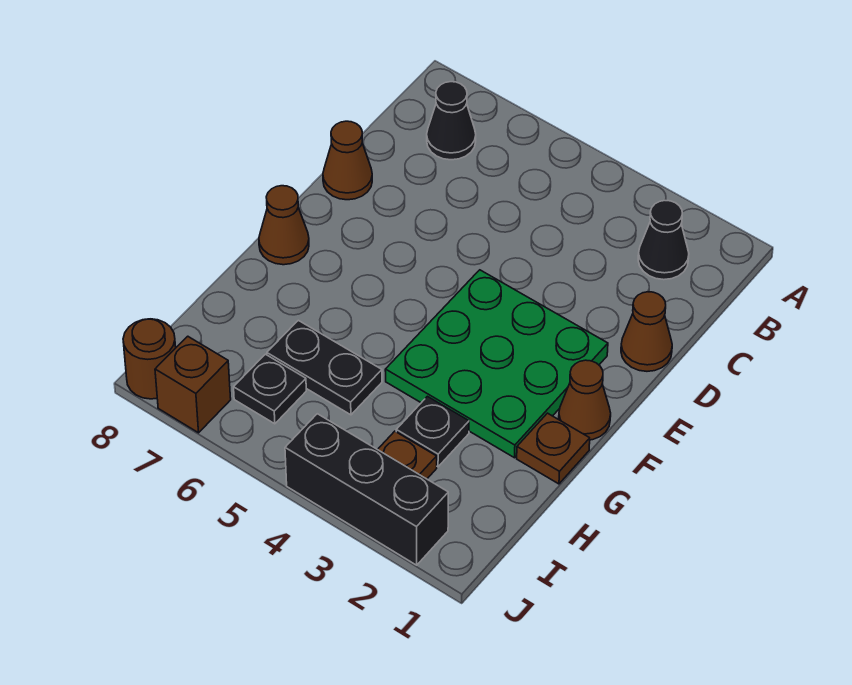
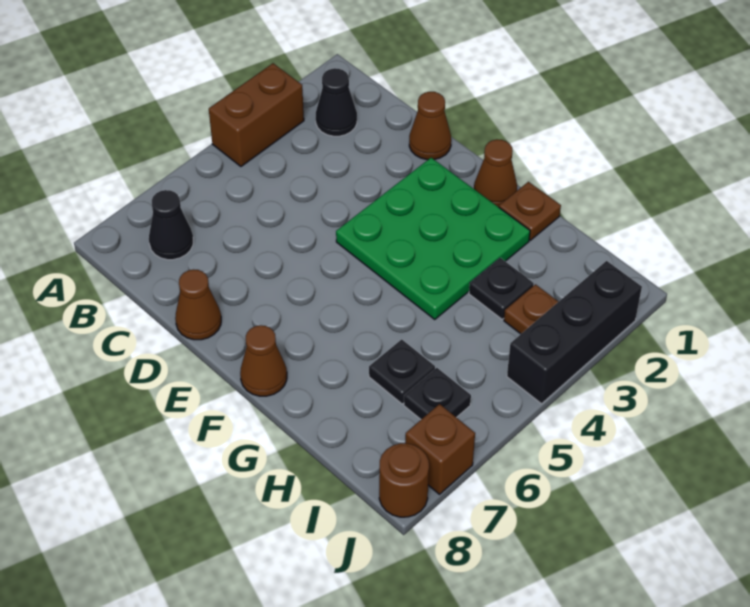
none -> brown 1x2 brick [209,63,304,166]
black 1x2 plate [267,320,382,415] -> black 1x1 plate [369,339,435,404]

